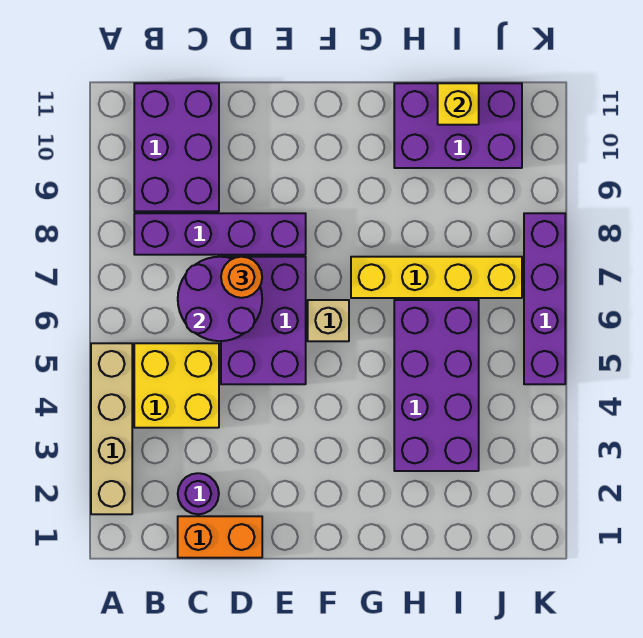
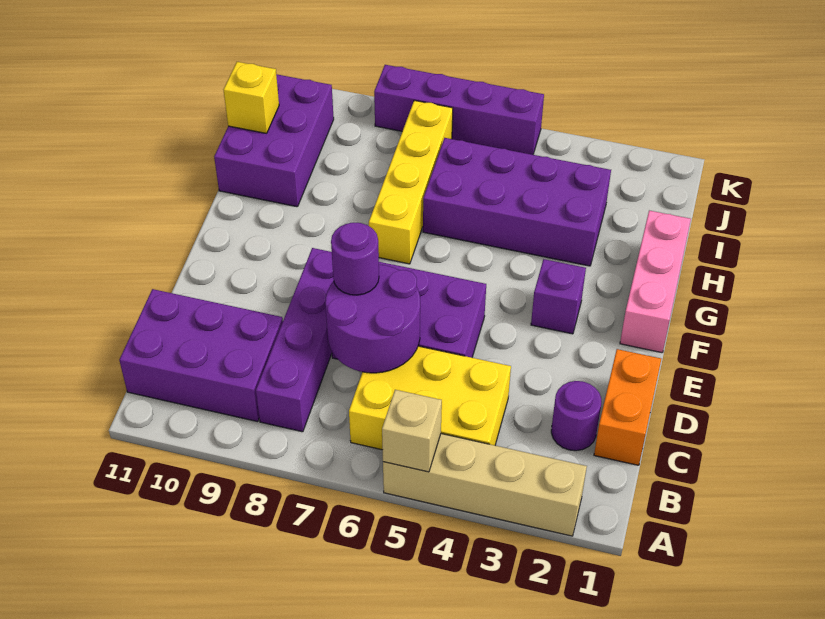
yellow 2x2 brick [134,343,219,428] -> yellow 2x3 brick [349,346,511,450]
orange 1x1 round brick [221,257,262,298] -> purple 1x1 round brick [331,223,379,295]
none -> pink 1x3 brick [620,211,691,353]
none -> purple 1x1 brick [531,259,586,334]
tan 1x1 brick [308,300,349,341] -> tan 1x1 brick moved to [382,390,442,472]

